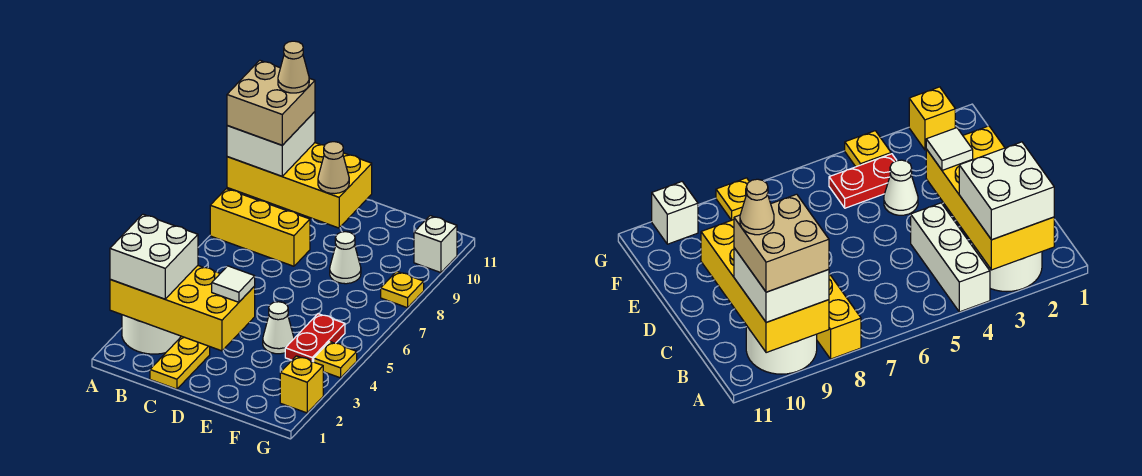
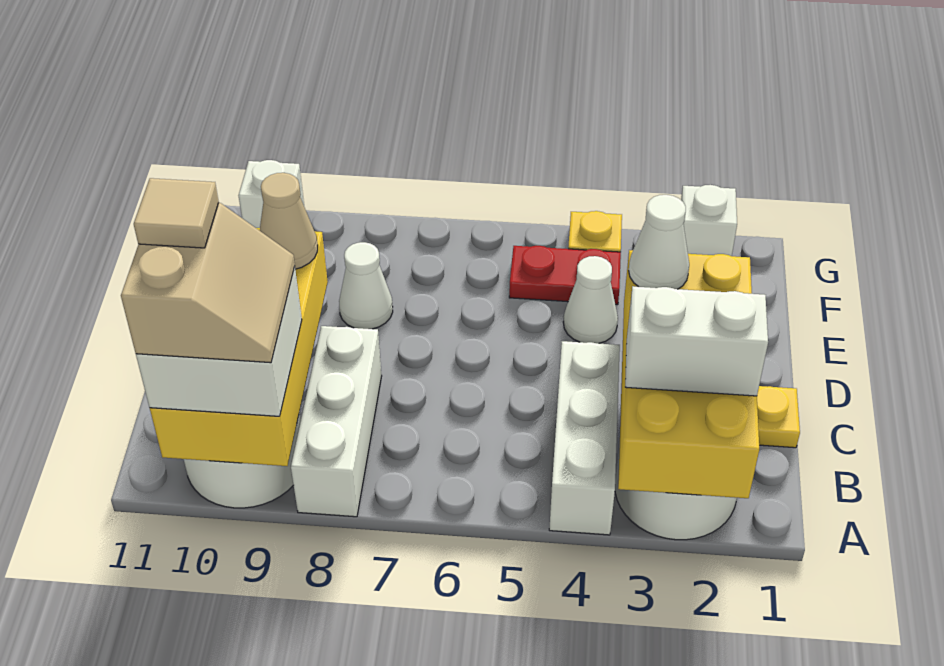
white 2x2 brick [110,214,198,299] -> white 1x2 brick [625,286,768,396]
yellow 1x3 brick [210,189,310,266] -> white 1x3 brick [291,326,382,517]
tan 2x2 brick [227,60,315,145] -> tan 2x2 slope [121,203,295,363]
tan 1x1 cone [278,41,309,93] -> tan 1x1 tile [134,178,219,248]
white 1x1 tile [212,266,255,302] -> white 1x1 cone [629,195,689,289]
yellow 1x1 brick [280,356,323,413] -> white 1x1 brick [681,185,737,256]
yellow 1x1 plate [381,271,424,308] -> none

